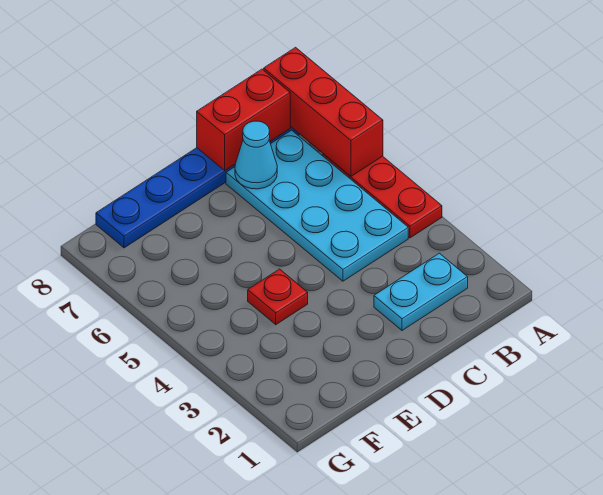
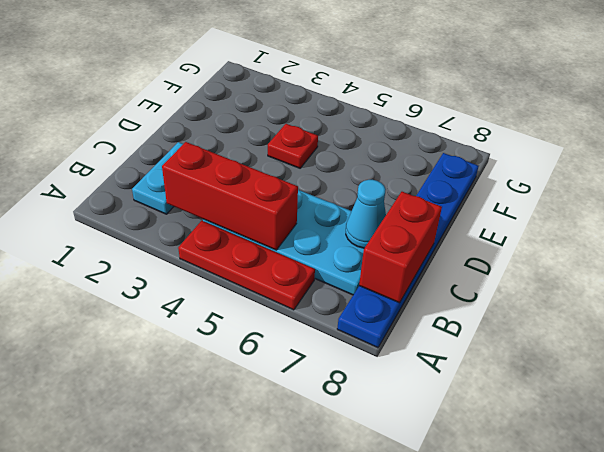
red 1x3 brick [264,47,383,176] -> red 1x3 brick moved to [162,142,298,250]

